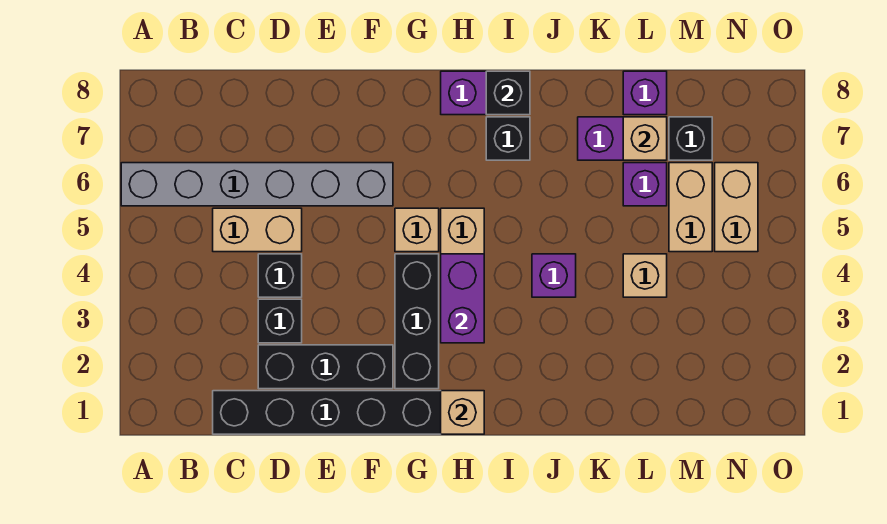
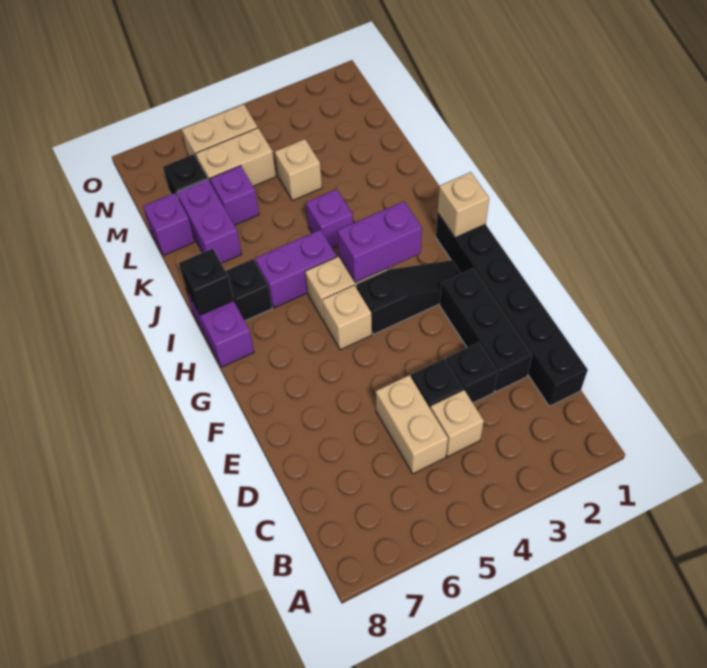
grey 1x6 brick [121,163,393,206] -> none
black 1x3 brick [395,254,439,389] -> black 1x3 slope [356,260,461,334]
none -> purple 1x2 brick [255,230,337,308]
tan 1x1 brick [623,117,667,160] -> tan 1x1 brick moved to [431,390,484,457]

